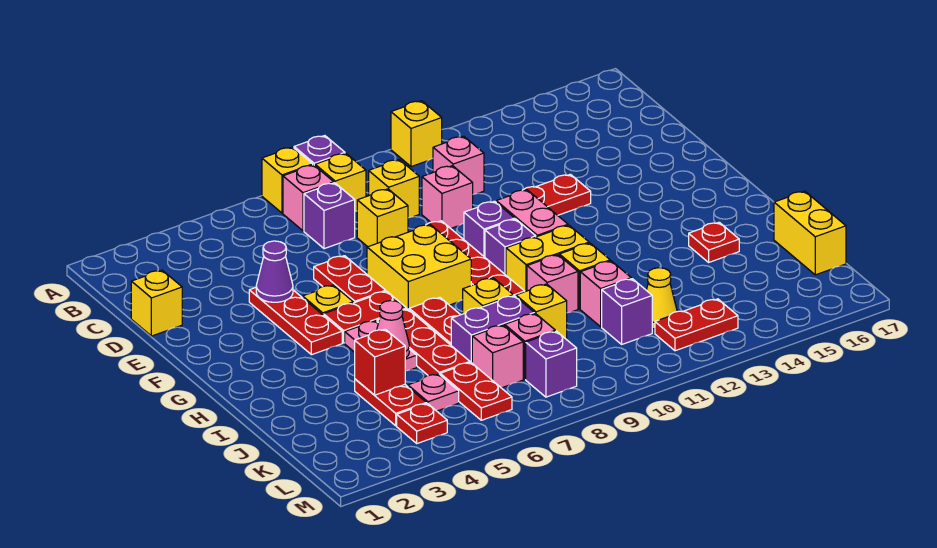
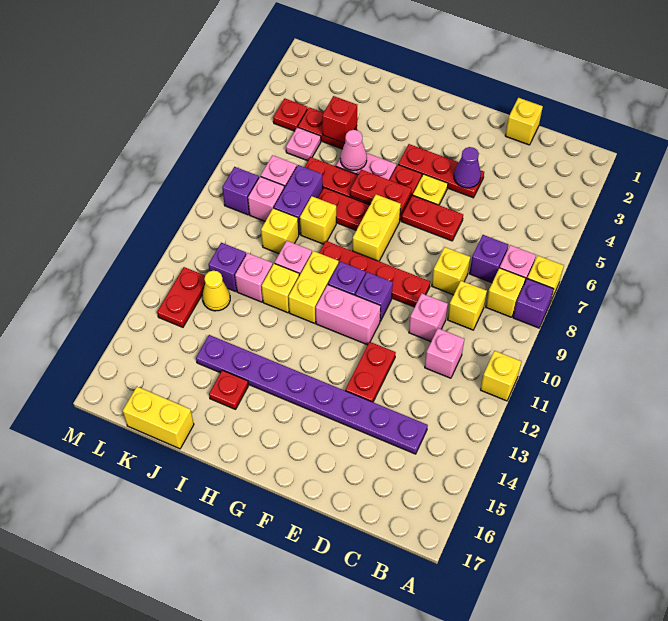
none -> purple 1x8 plate [196,335,428,454]
yellow 2x2 brick [367,225,471,310] -> yellow 1x2 brick [352,194,401,261]
red 1x2 plate [440,362,512,420] -> red 1x2 plate moved to [350,170,412,215]

